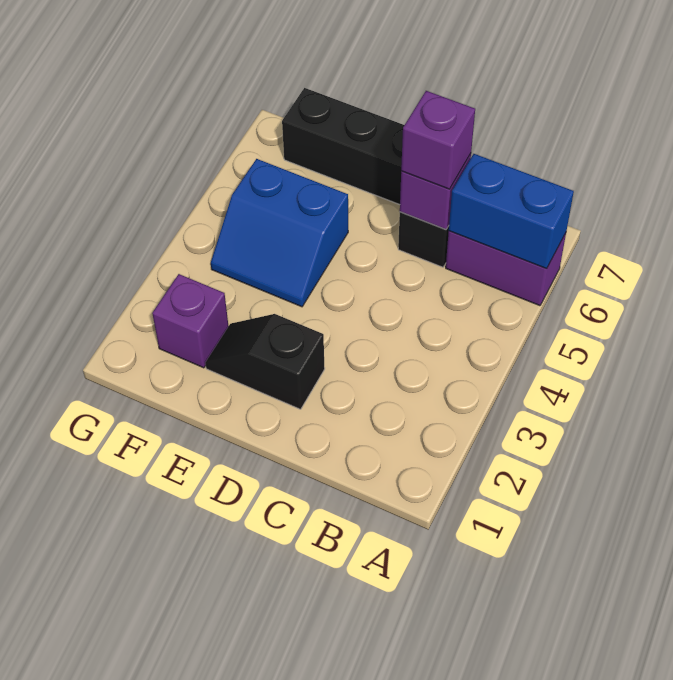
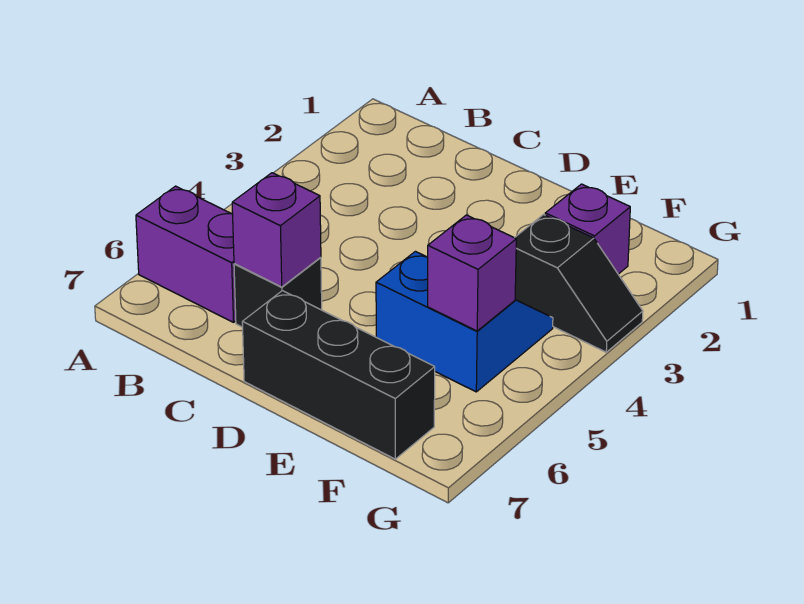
blue 1x2 brick [449,154,574,269] -> none
purple 1x1 brick [401,91,475,189] -> purple 1x1 brick moved to [428,215,516,331]
black 1x2 slope [205,314,325,409] -> black 1x2 slope moved to [515,215,643,352]

